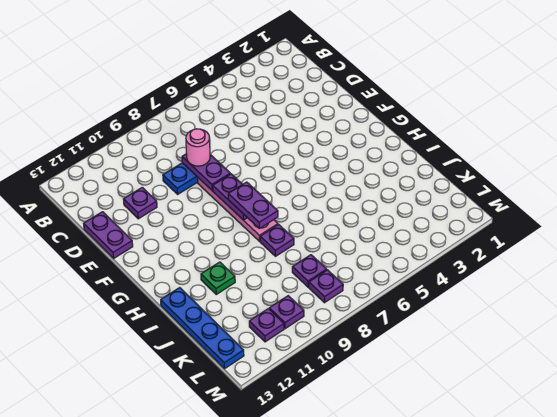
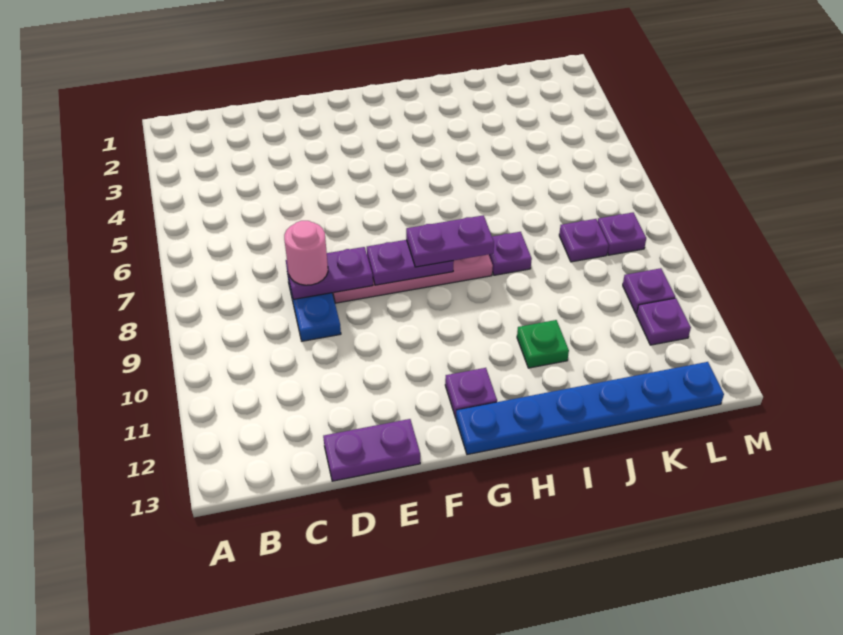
purple 1x1 plate [124,187,157,219] -> purple 1x1 plate moved to [445,368,497,418]
blue 1x4 plate [161,288,244,369] -> blue 1x6 plate [456,362,724,455]

